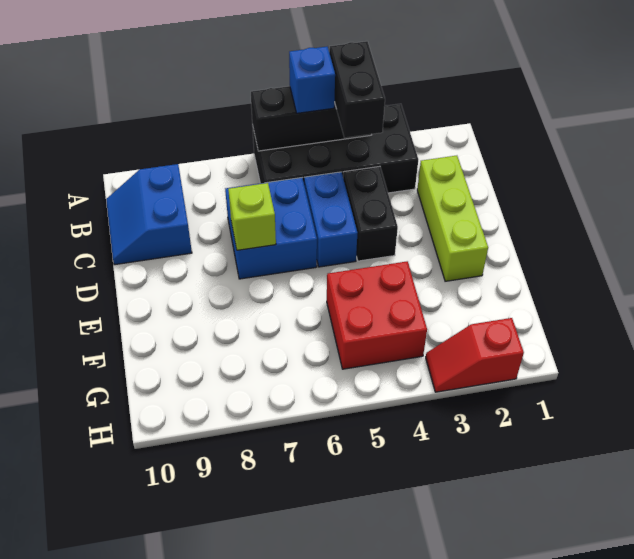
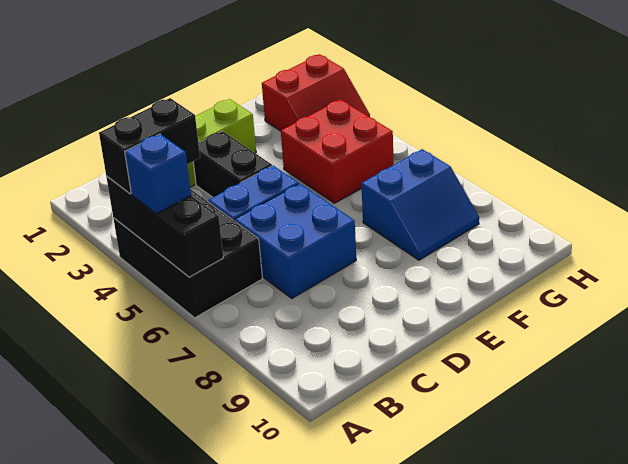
black 2x4 brick [252,104,418,193] -> black 2x3 brick [113,190,263,318]
blue 2x2 slope [106,164,192,265] -> blue 2x2 slope moved to [361,149,479,260]
black 1x2 brick [343,166,398,261] -> black 1x2 brick turned to [193,131,272,197]
lime 1x1 brick [228,183,276,250] -> none
red 1x2 slope [426,318,524,392] -> red 2x2 slope [262,54,370,131]

